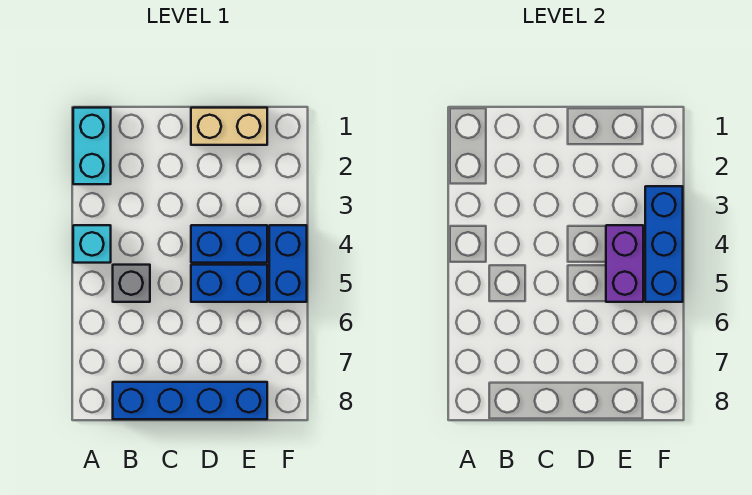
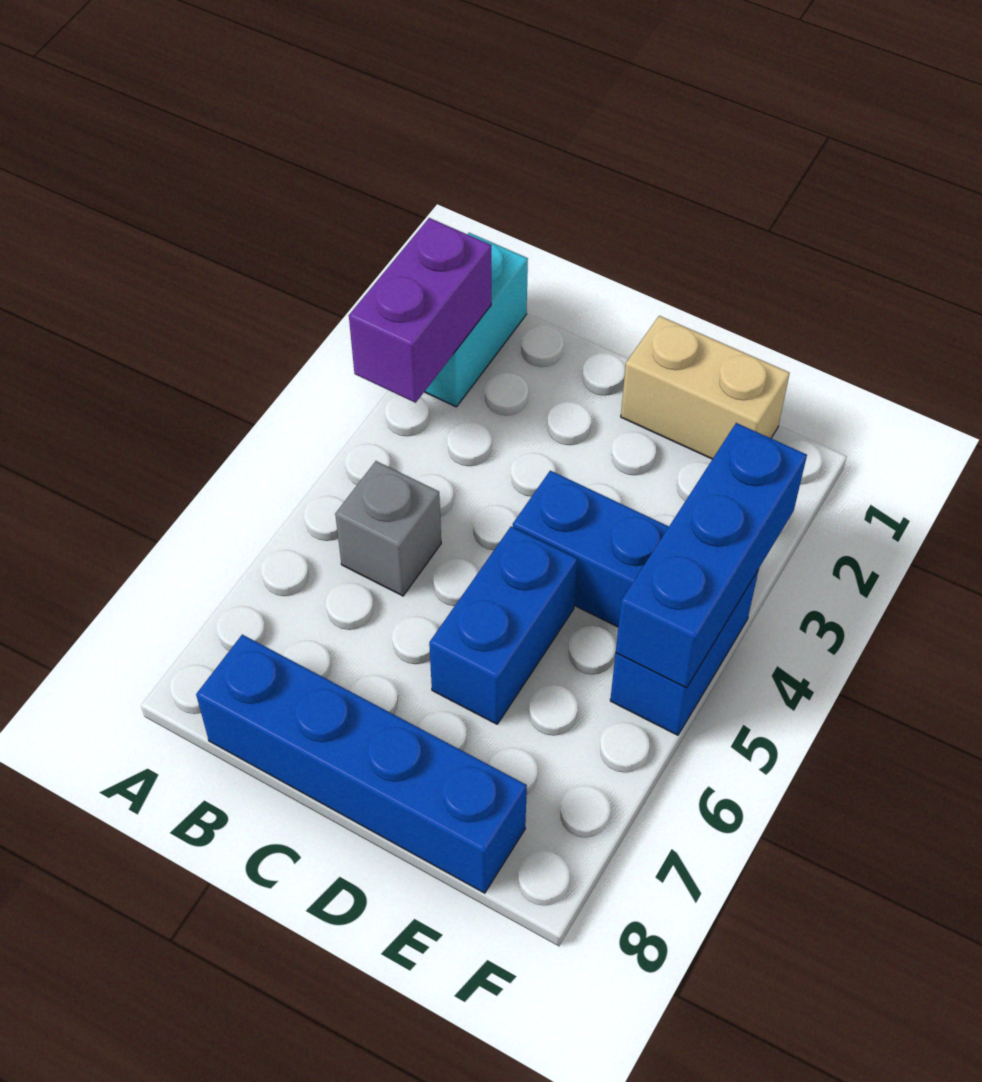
cyan 1x1 brick [73,225,111,263] -> none
blue 1x2 brick [191,265,267,302] -> blue 1x2 brick turned to [429,527,577,724]
purple 1x2 brick [606,225,643,302] -> purple 1x2 brick moved to [349,218,491,403]

